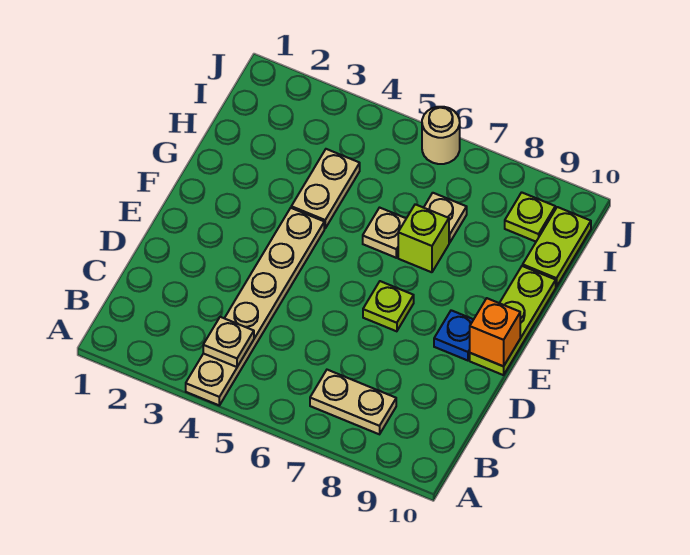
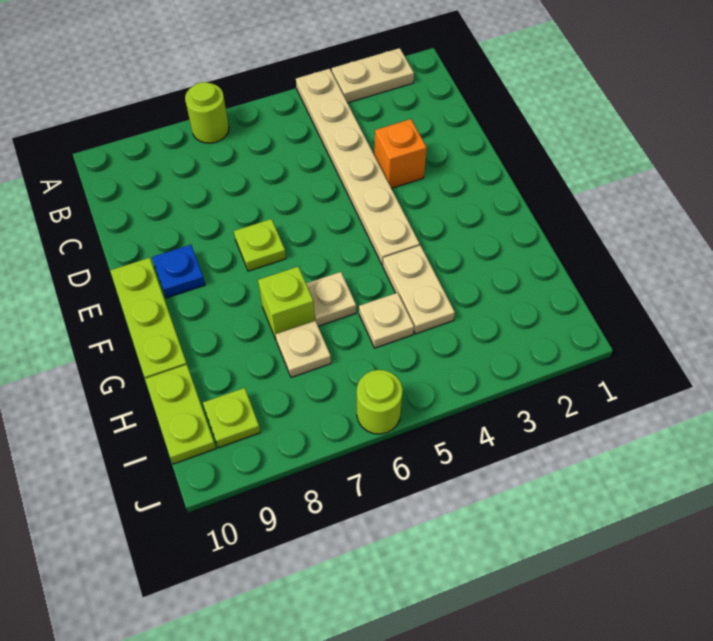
none -> lime 1x1 round brick [185,82,229,143]
tan 1x1 plate [203,317,254,367] -> tan 1x1 plate moved to [359,293,414,348]
tan 1x2 plate [310,370,396,434] -> tan 1x2 plate moved to [332,48,414,103]
orange 1x1 brick [470,298,520,366] -> orange 1x1 brick moved to [374,119,427,188]
tan 1x1 round brick [422,107,460,164] -> lime 1x1 round brick [357,370,403,434]

